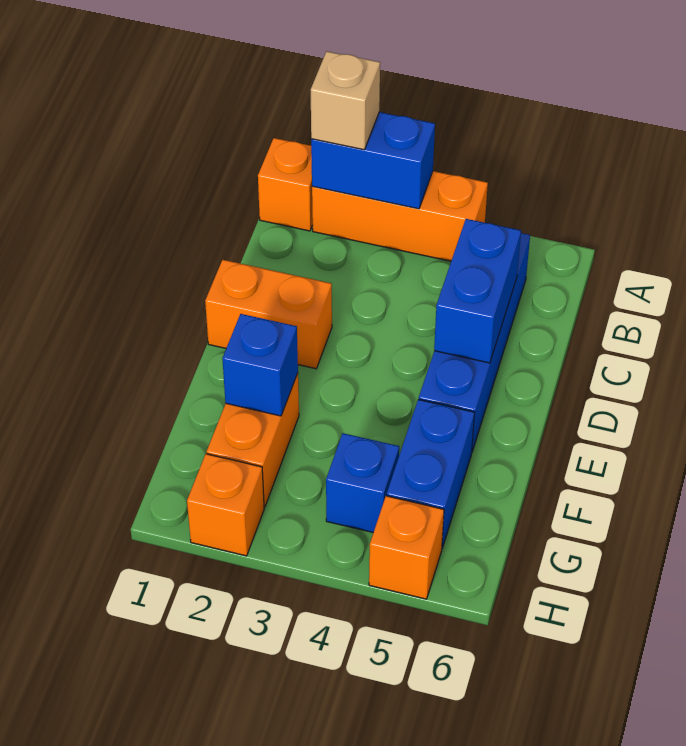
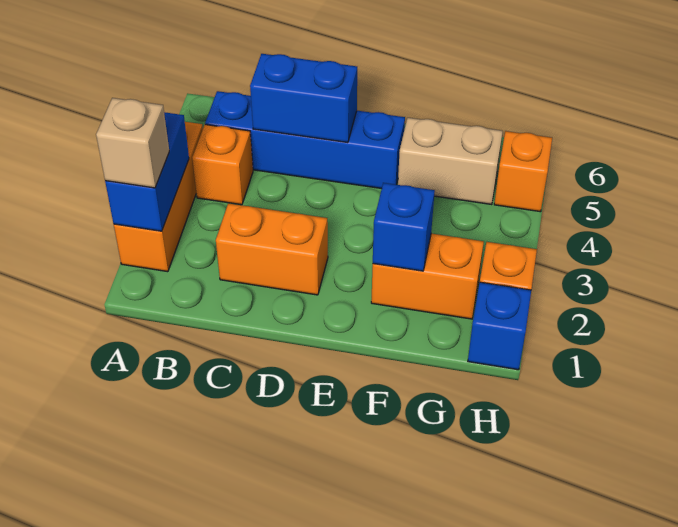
orange 1x1 brick [258,138,313,231] -> orange 1x1 brick moved to [192,125,253,205]
orange 1x2 brick [205,260,332,369] -> orange 1x2 brick turned to [216,203,328,295]
blue 1x2 brick [387,399,475,548] -> tan 1x2 brick [398,118,503,205]
blue 1x1 brick [326,433,399,533] -> blue 1x1 brick moved to [468,282,531,370]

